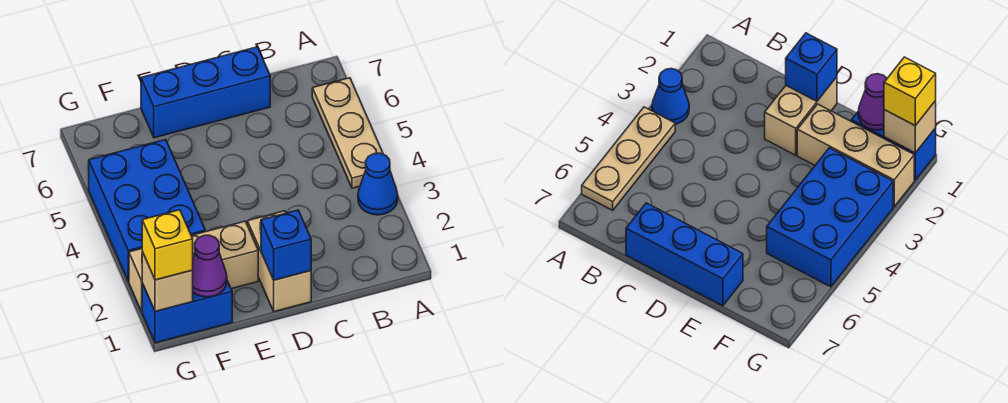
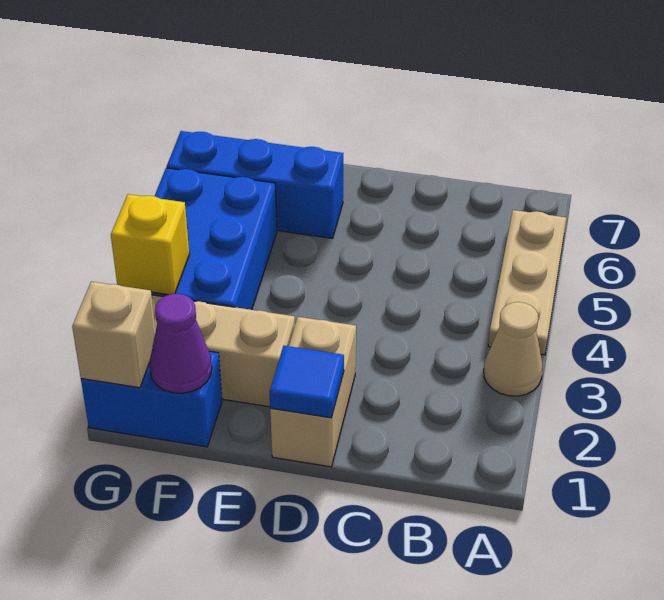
blue 1x1 cone [358,153,398,215] -> tan 1x1 cone [484,302,543,396]
blue 1x3 brick [141,47,270,138] -> blue 1x3 brick moved to [167,131,343,238]
blue 1x1 brick [261,210,311,280] -> blue 1x1 tile [270,346,344,418]
yellow 1x1 brick [142,210,193,280] -> yellow 1x1 brick moved to [111,194,189,295]

